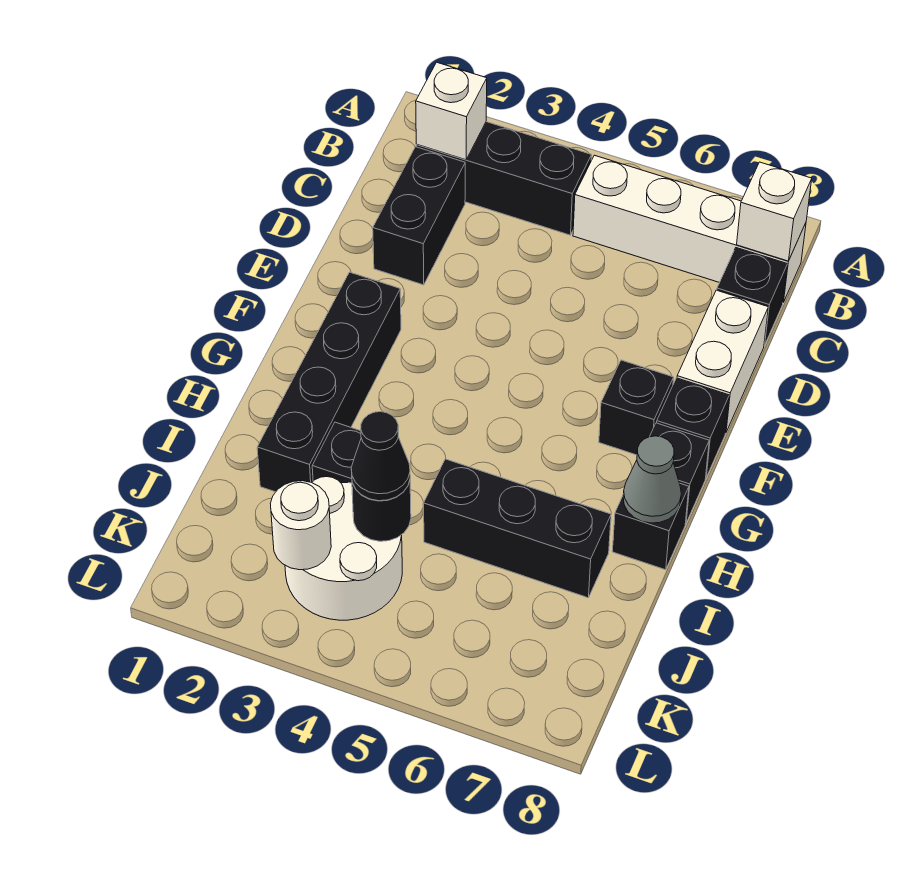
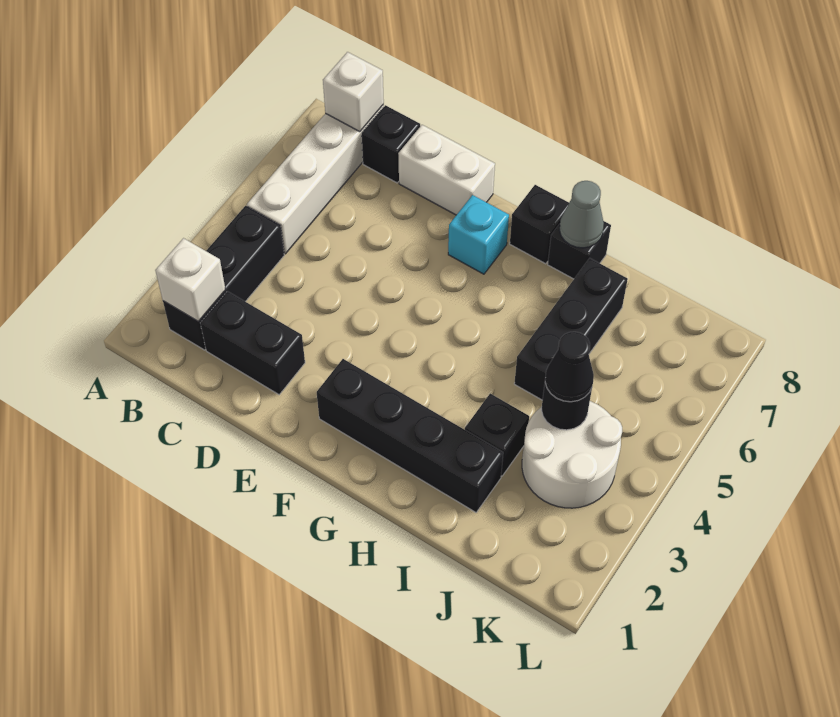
black 1x1 brick [599,360,674,455] -> cyan 1x1 brick [448,195,509,274]
black 1x1 brick [657,378,729,477] -> none
white 1x1 round brick [270,481,331,570] -> none

